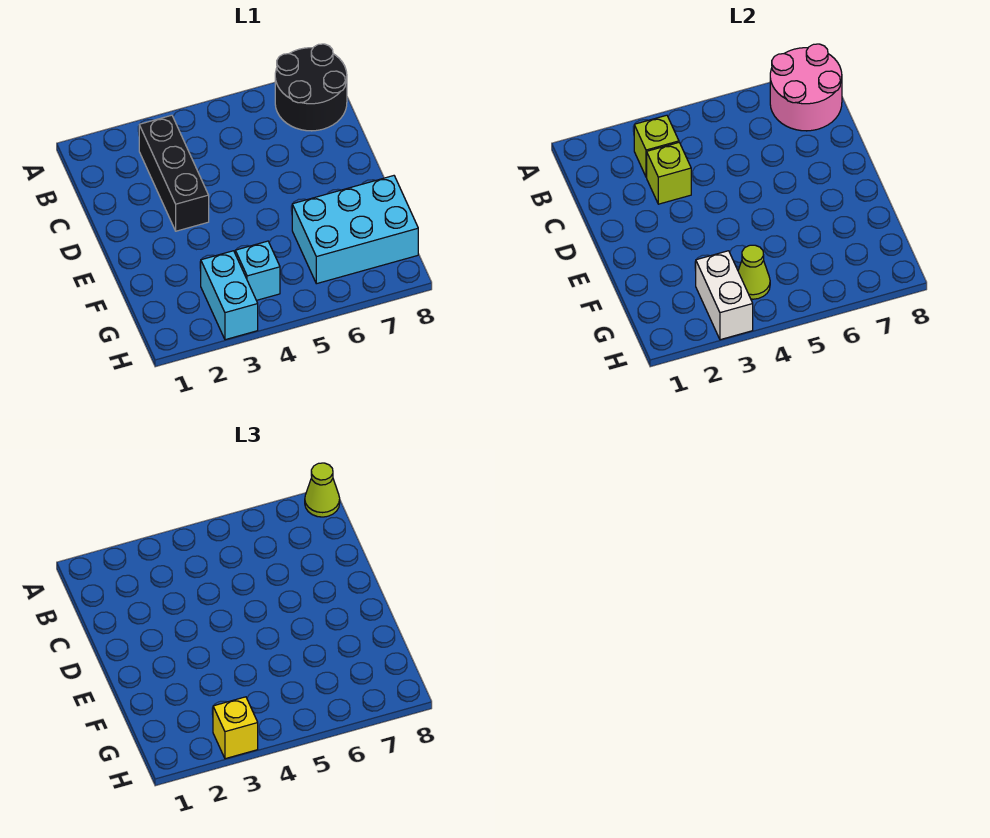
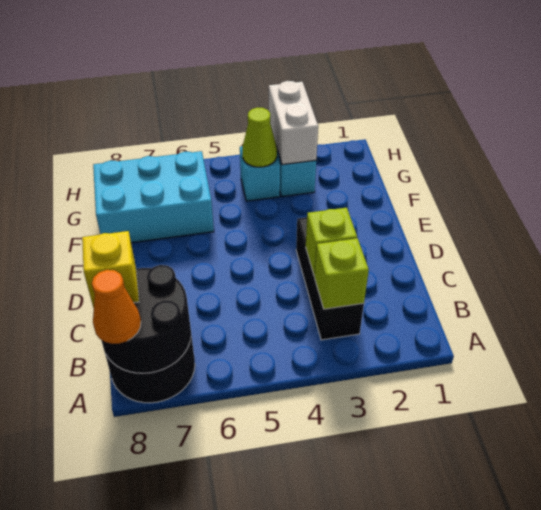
pink 2x2 round brick [770,44,842,131] -> black 2x2 round brick [101,265,191,373]
lime 1x1 cone [305,463,340,517] -> orange 1x1 cone [92,270,141,344]
yellow 1x1 brick [213,697,258,759] -> yellow 1x1 brick moved to [82,231,139,308]

